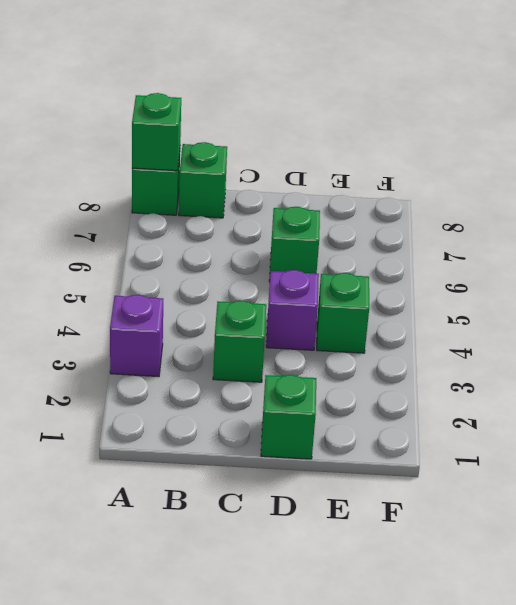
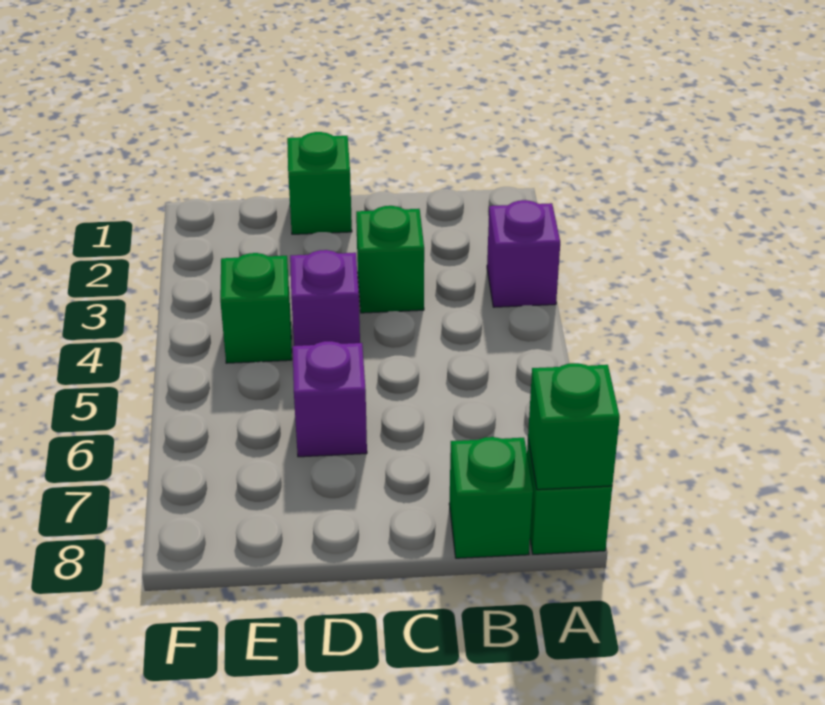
green 1x1 brick [269,207,320,282] -> purple 1x1 brick [293,341,367,457]

